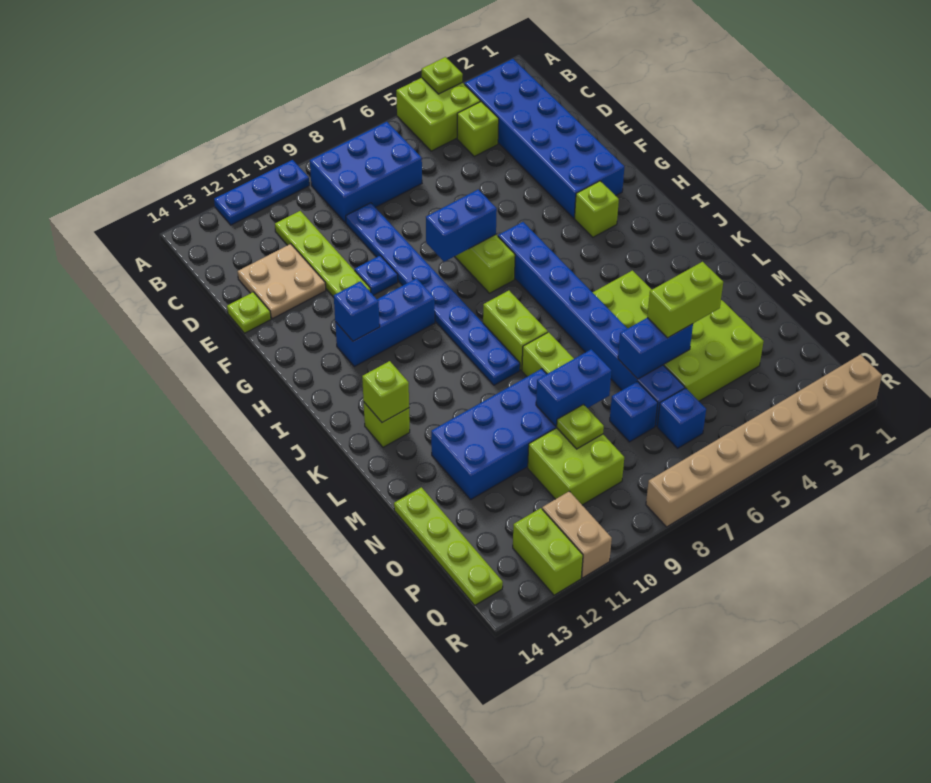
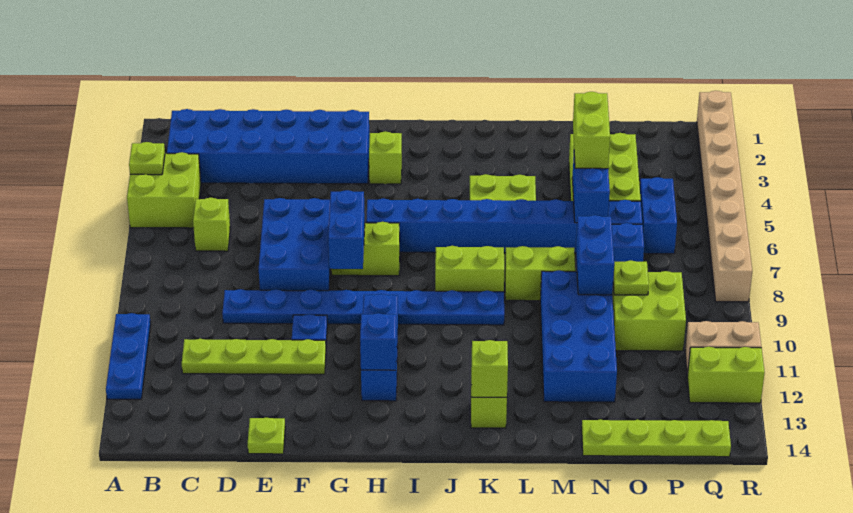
blue 2x3 brick [310,122,422,223] -> blue 2x3 brick moved to [259,198,330,291]
lime 1x1 brick [457,102,499,156] -> lime 1x1 brick moved to [193,198,230,251]
tan 2x2 plate [238,244,326,319] -> none
blue 1x1 brick [657,388,706,448] -> blue 1x2 brick [640,177,677,254]

